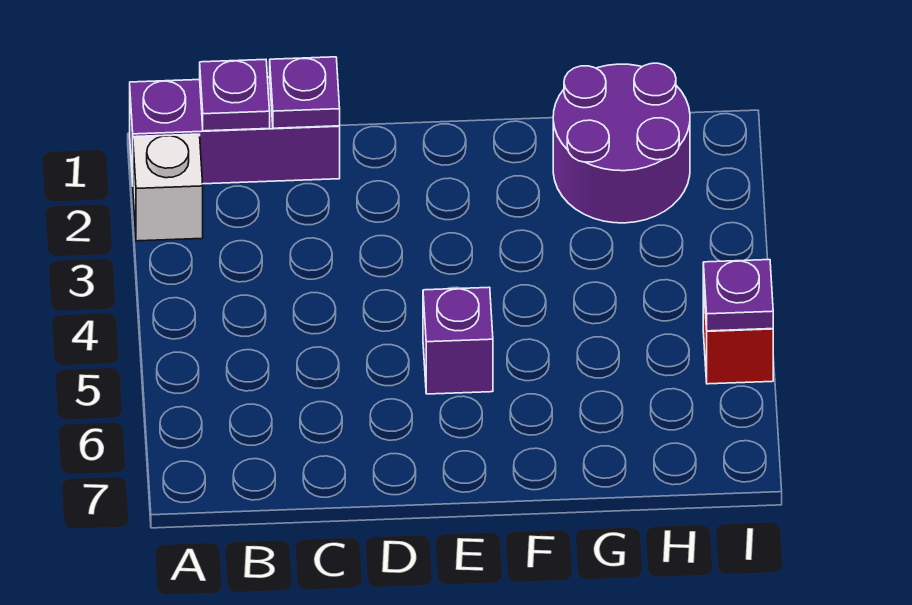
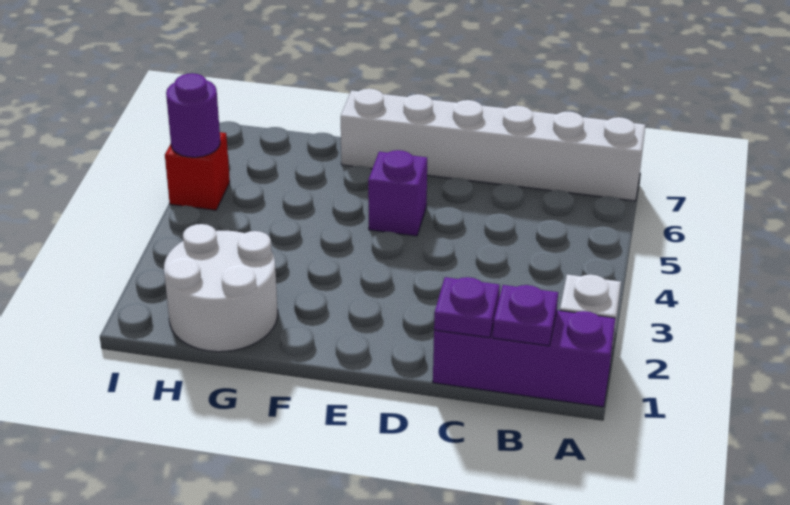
none -> white 1x6 brick [341,89,645,201]
purple 2x2 round brick [553,63,690,223] -> white 2x2 round brick [164,224,278,352]
purple 1x1 plate [703,260,773,331] -> purple 1x1 round brick [166,73,220,157]

